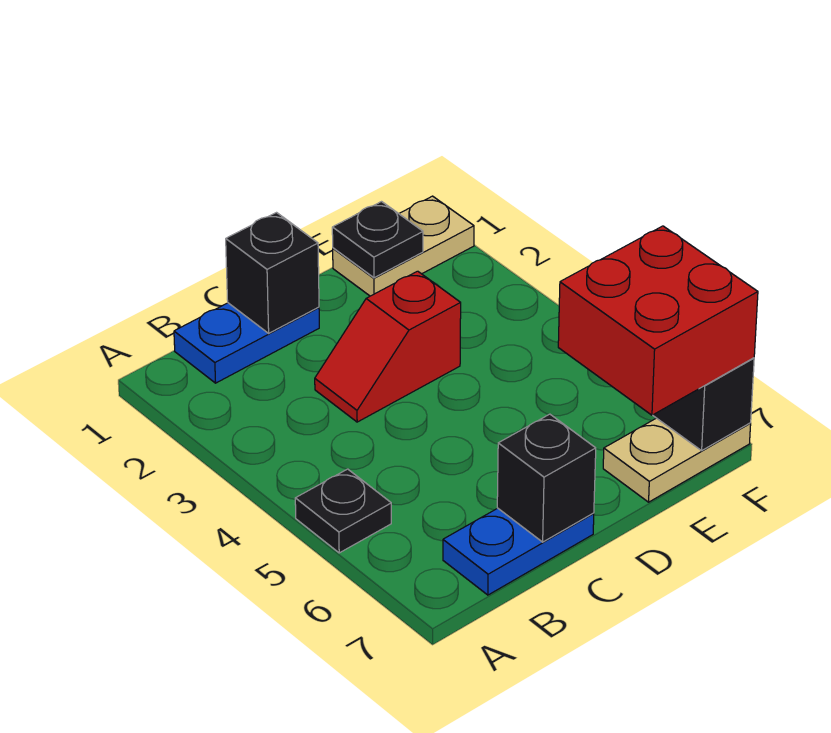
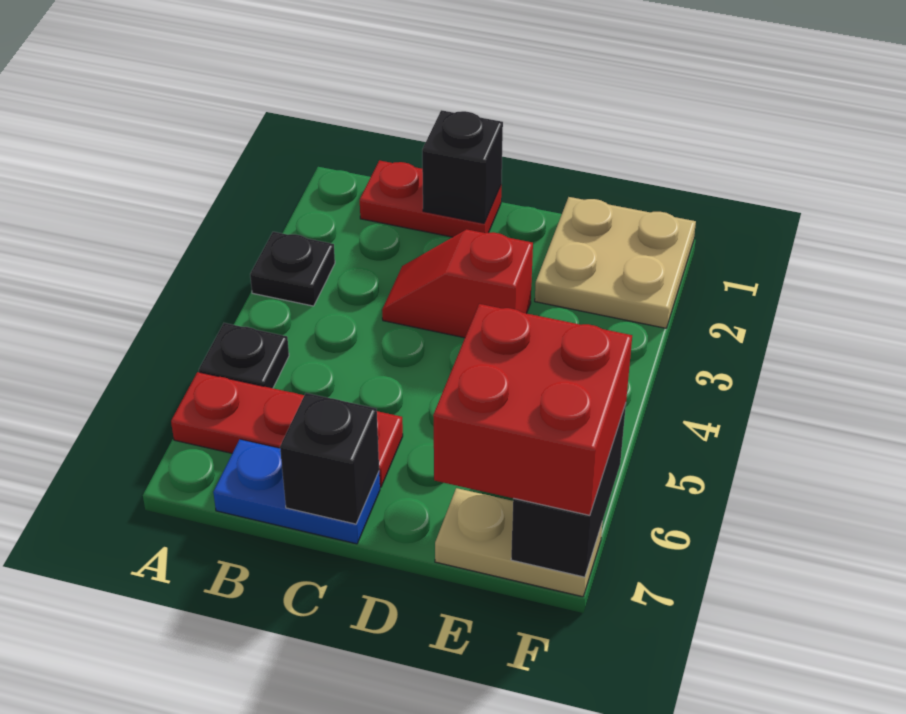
none -> red 1x3 plate [171,372,403,487]
blue 1x2 plate [174,303,319,383] -> red 1x2 plate [360,160,501,237]
tan 1x2 plate [333,196,474,296] -> tan 2x2 plate [535,197,696,328]
black 1x1 plate [332,202,423,278] -> black 1x1 plate moved to [250,232,335,306]

